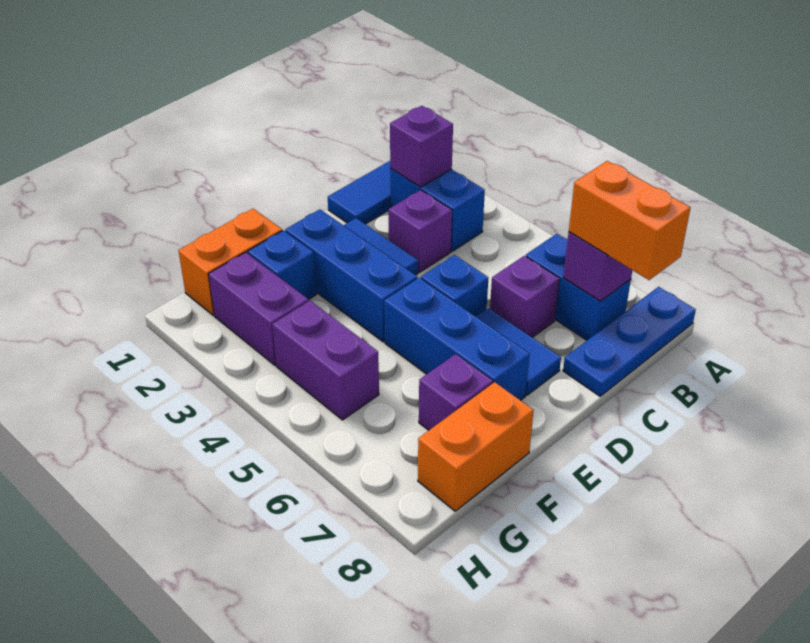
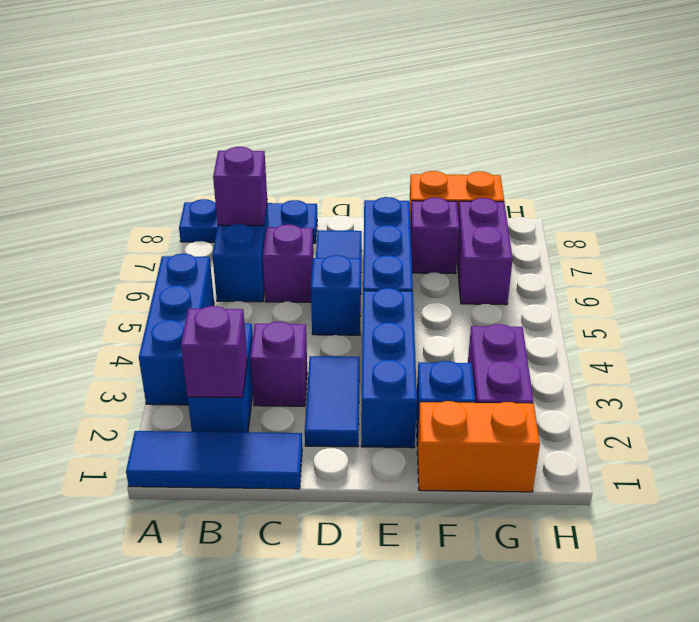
none -> blue 1x3 brick [139,254,214,405]
orange 1x2 brick [569,161,690,280] -> none
purple 1x2 brick [272,301,379,420] -> purple 1x2 brick moved to [457,198,513,305]

